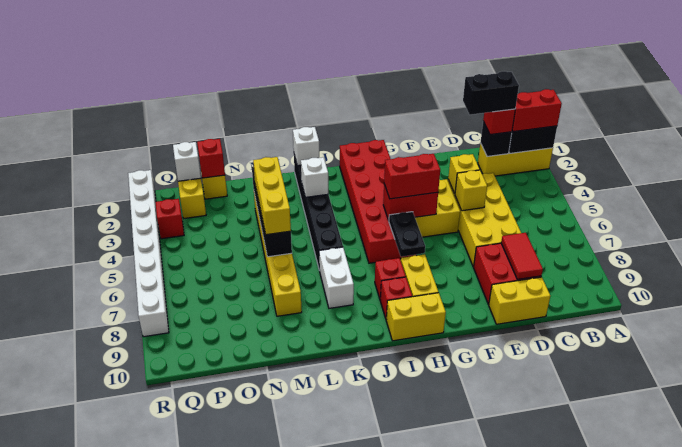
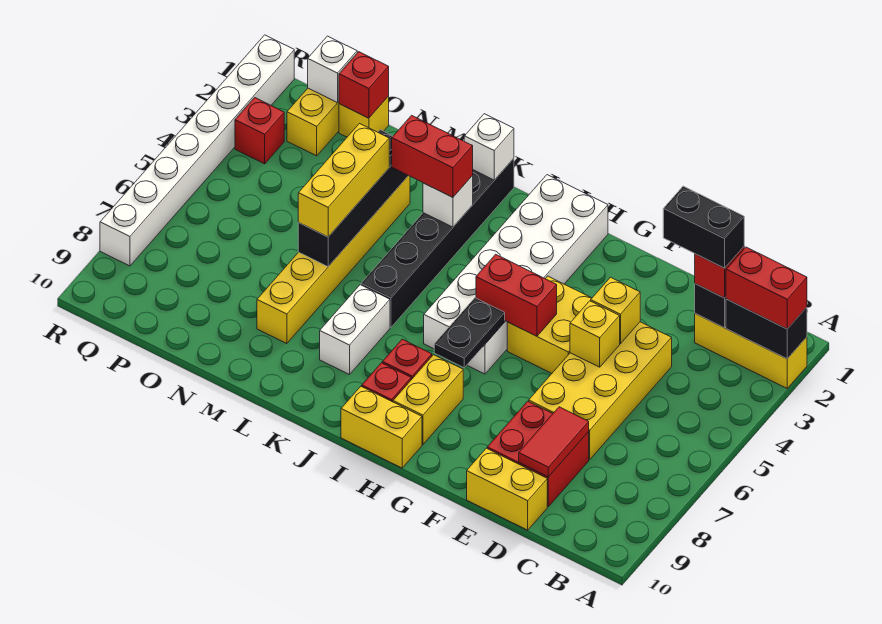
red 1x2 brick [384,154,440,199] -> red 1x2 brick moved to [392,115,473,197]
red 2x6 brick [340,140,417,263] -> white 2x6 brick [424,175,608,374]

